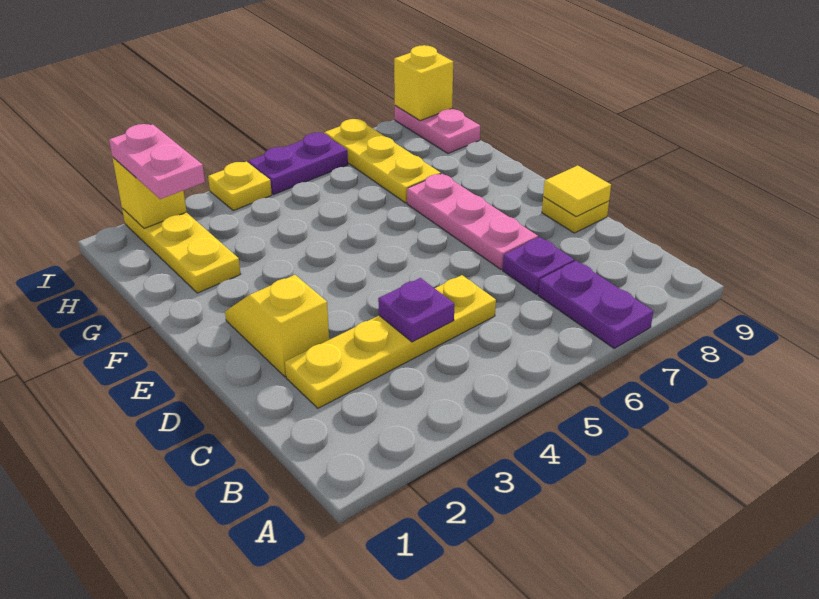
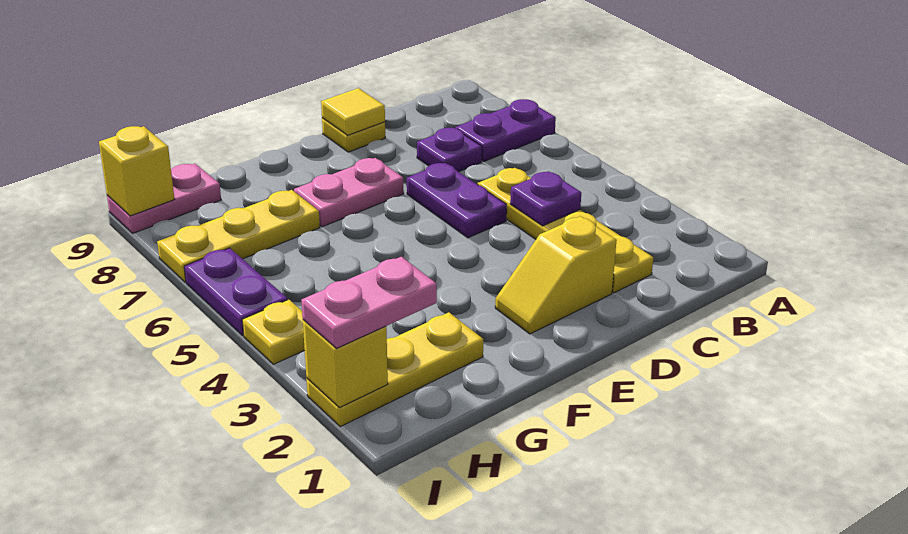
none -> purple 1x2 plate [407,163,507,238]
pink 1x3 plate [407,174,538,269] -> pink 1x2 plate [294,158,404,227]

